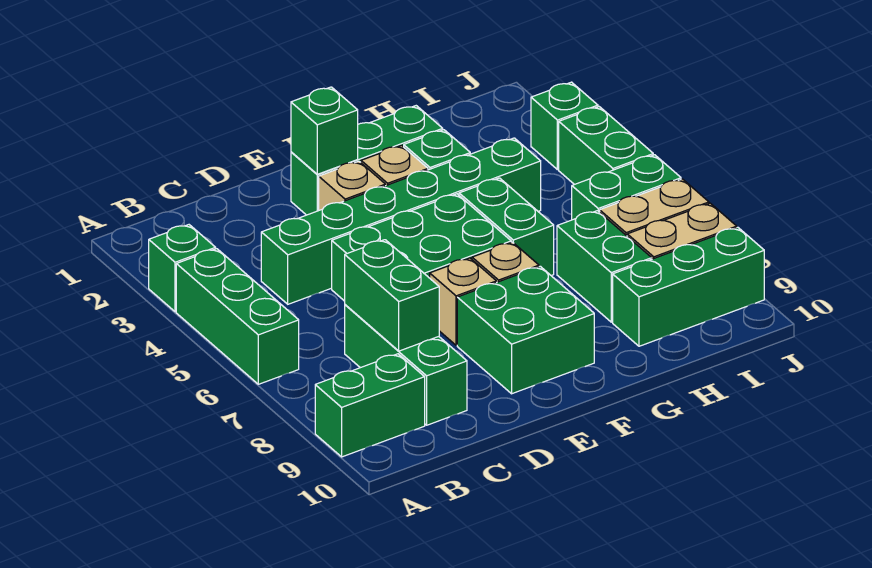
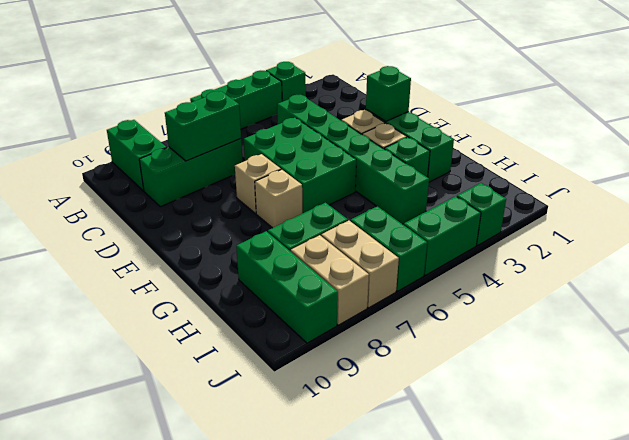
green 2x2 brick [457,266,594,394] -> none
green 1x2 brick [459,178,554,276] -> none

